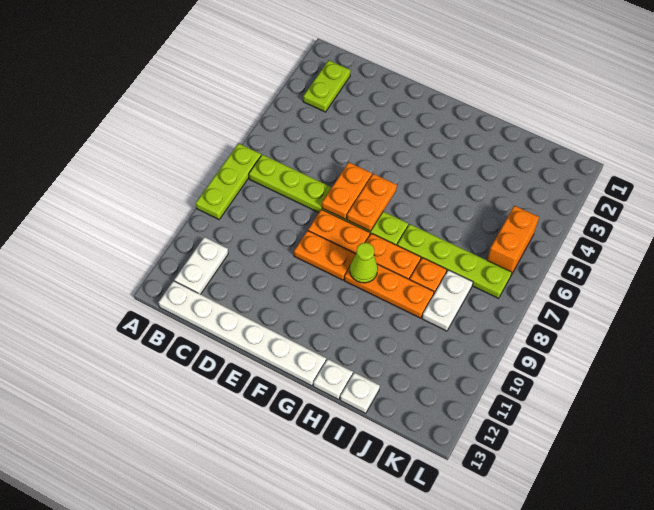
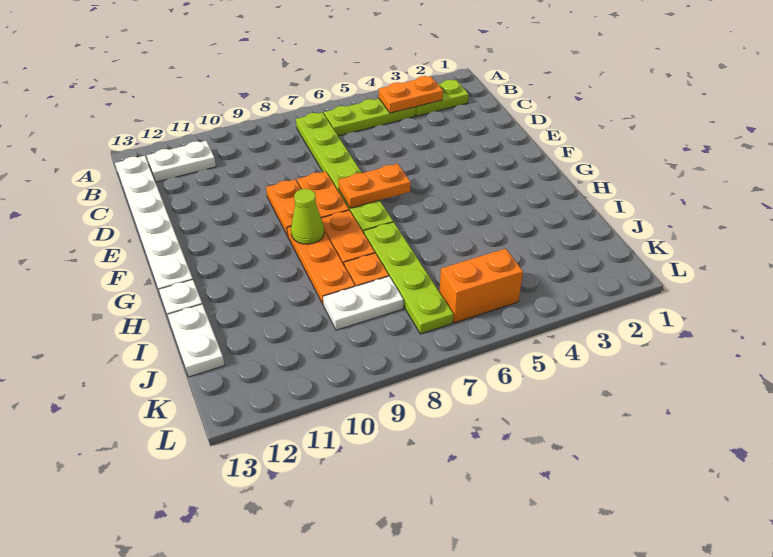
lime 1x3 plate [196,143,261,219] -> lime 1x3 plate moved to [324,99,416,136]
orange 1x2 plate [322,162,372,219] -> orange 1x2 plate moved to [379,76,443,113]
white 1x1 plate [340,373,380,413] -> white 1x2 plate [167,304,224,377]

